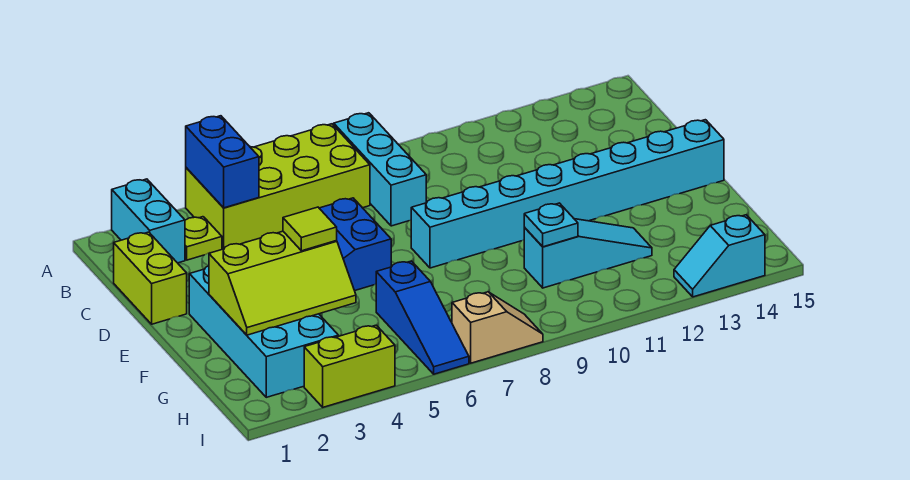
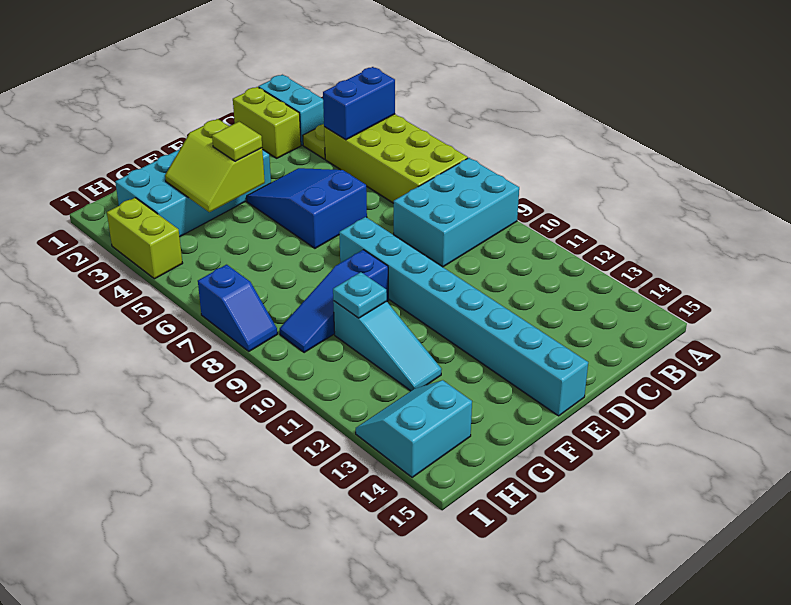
cyan 1x2 brick [112,179,185,263] -> cyan 1x2 brick turned to [258,75,324,145]
cyan 1x3 brick [334,113,426,226] -> cyan 2x3 brick [394,158,519,267]
lime 1x2 brick [114,232,187,324] -> lime 1x2 brick turned to [233,87,301,158]
lime 2x3 slope [209,231,356,335] -> lime 2x2 slope [165,119,265,212]
blue 1x3 slope [376,261,469,374] -> blue 1x3 slope moved to [280,250,388,353]
tan 1x2 slope [452,292,543,363] -> blue 1x2 slope [198,265,277,351]
cyan 1x2 slope [674,215,765,297] -> cyan 2x2 slope [356,380,472,477]

